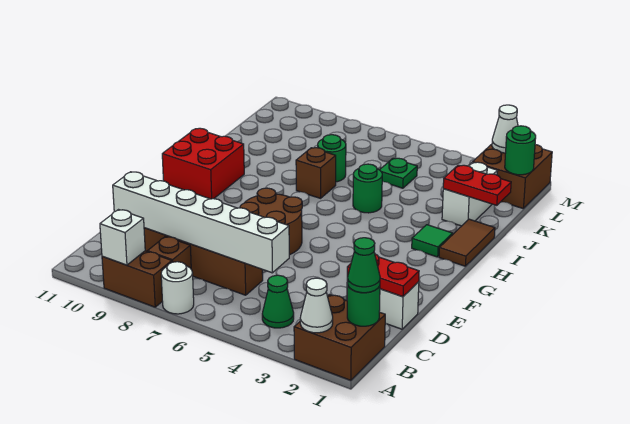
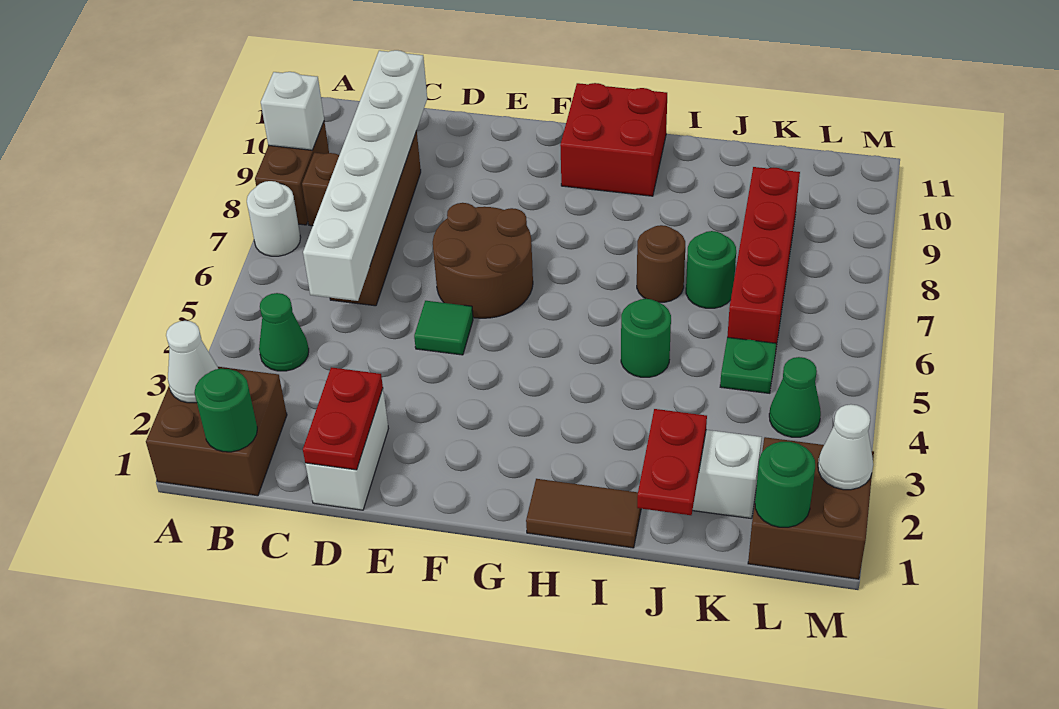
green 1x1 cone [347,238,380,293] -> green 1x1 cone moved to [769,357,821,437]
green 1x1 tile [412,225,453,257] -> green 1x1 tile moved to [414,301,473,355]
brown 1x1 brick [296,148,336,198] -> brown 1x1 round brick [637,225,685,302]
none -> red 1x4 brick [727,167,800,347]

